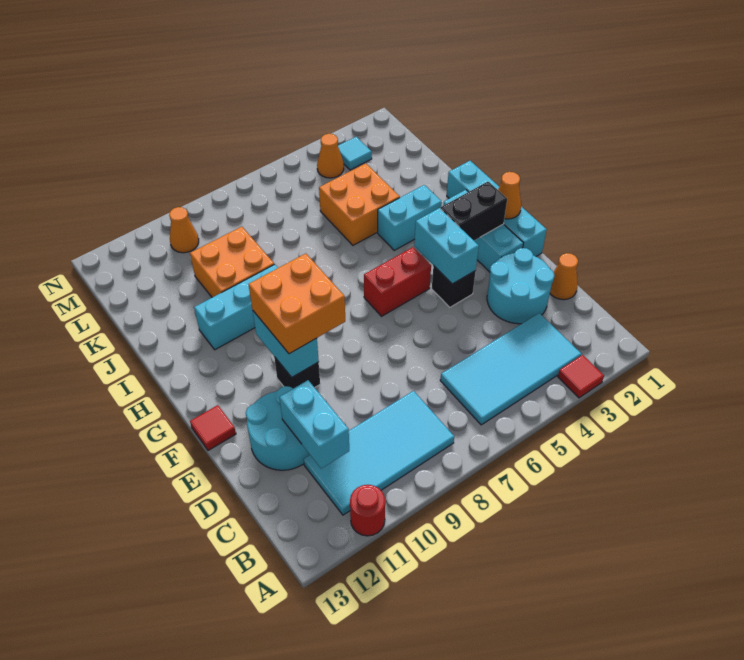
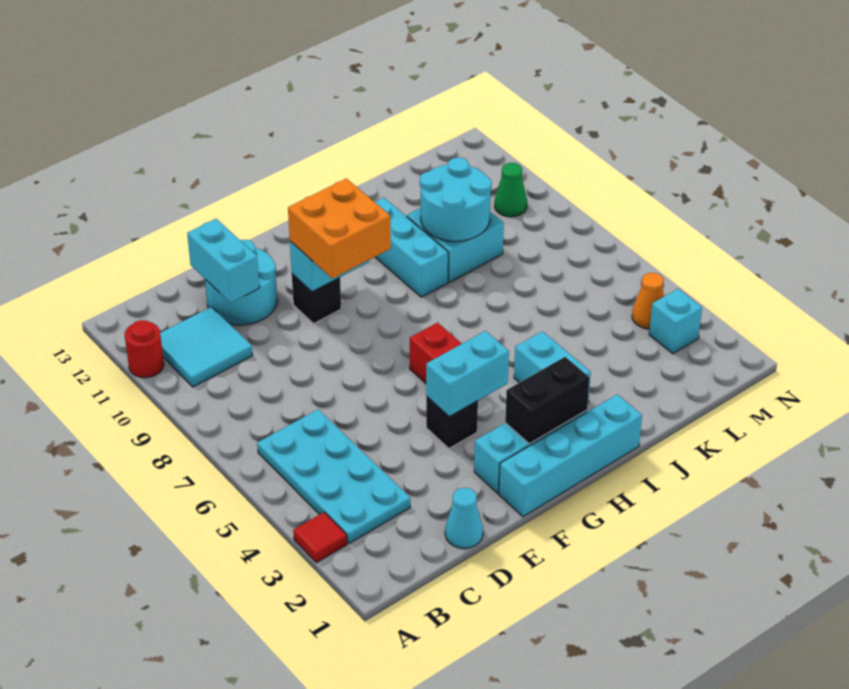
cyan 2x4 tile [440,313,581,425] -> cyan 2x4 plate [257,410,410,544]
cyan 2x4 tile [304,391,454,515] -> cyan 2x2 tile [160,307,253,387]
cyan 1x2 brick [279,380,349,469] -> cyan 1x2 brick turned to [187,219,259,303]
orange 1x1 cone [550,253,578,300] -> cyan 1x1 cone [445,488,483,548]
cyan 2x2 round brick [487,248,554,324] -> cyan 2x2 round brick moved to [420,158,492,241]
red 1x1 tile [190,405,236,451] -> none
orange 1x1 cone [498,172,521,219] -> none
black 1x2 brick [441,182,507,240] -> black 1x2 brick turned to [505,357,590,444]
orange 2x2 brick [319,163,400,245] -> none
orange 2x2 brick [190,227,274,297] -> cyan 2x2 brick [407,208,504,282]
cyan 1x1 tile [338,137,372,170] -> cyan 1x1 brick [649,289,702,354]
orange 1x1 cone [169,207,199,253] -> green 1x1 cone [495,163,527,217]

